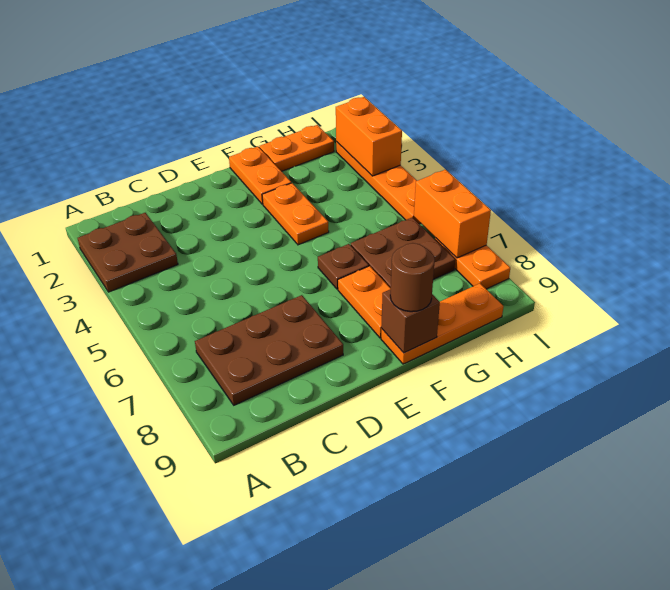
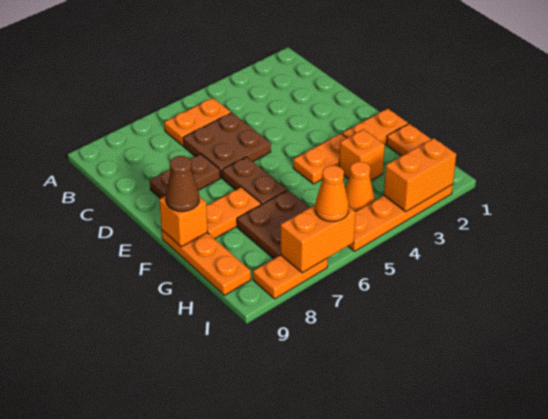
brown 2x2 plate [78,213,178,292] -> brown 2x2 plate moved to [183,113,271,178]
none -> orange 1x2 plate [164,98,231,146]
brown 2x3 plate [195,295,343,405] -> brown 1x2 plate [150,154,220,198]
brown 1x1 plate [318,244,369,289] -> brown 1x2 plate [222,157,287,204]
brown 1x1 brick [381,289,440,353] -> orange 1x1 brick [159,196,208,247]
brown 1x1 round brick [390,243,435,312] -> brown 1x1 cone [166,156,199,211]
none -> orange 1x1 brick [339,129,385,180]
none -> orange 1x1 cone [345,162,374,212]
none -> orange 1x1 cone [315,166,349,222]

